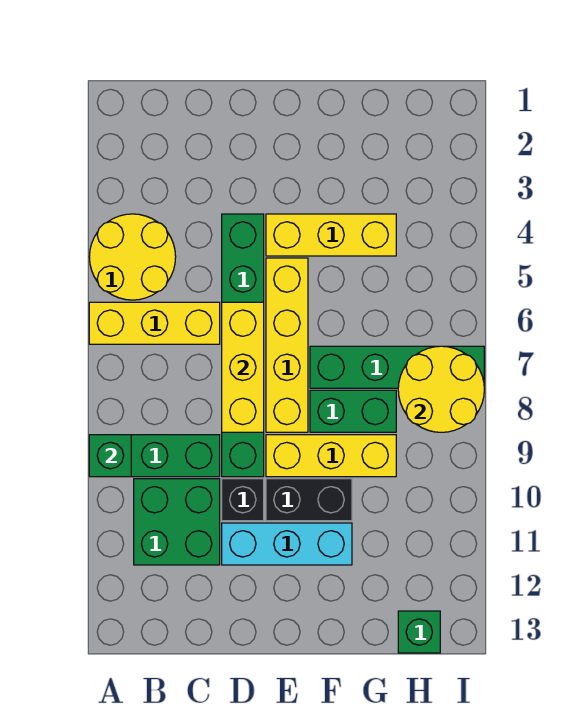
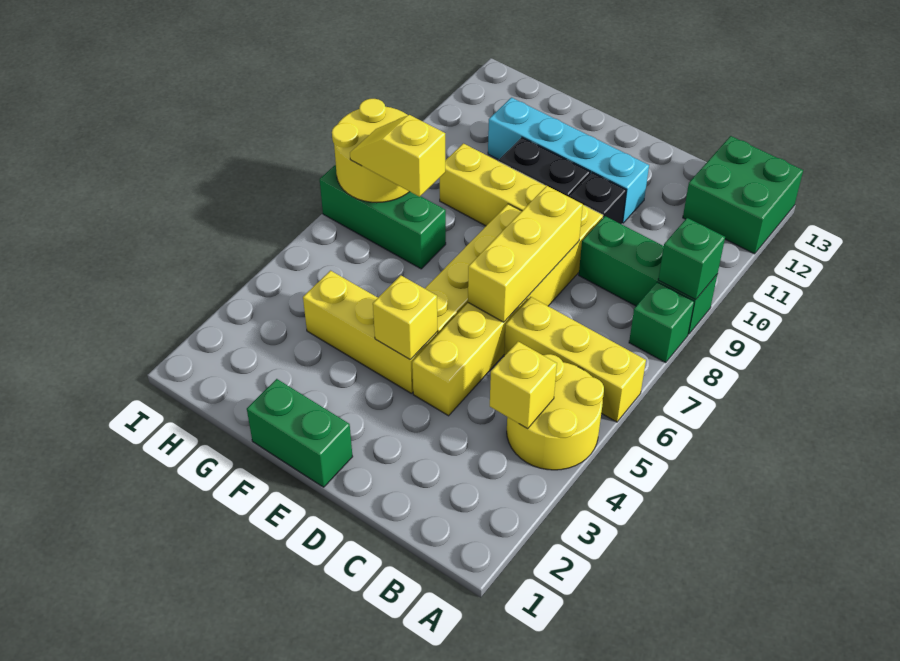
none -> yellow 1x1 brick [490,342,557,429]
green 2x2 brick [134,479,220,565] -> green 2x2 brick moved to [683,136,803,254]
green 1x6 brick [222,214,264,477] -> yellow 1x6 brick [412,205,603,416]
cyan 1x3 brick [222,523,352,565] -> cyan 1x4 brick [488,98,649,223]
none -> yellow 1x1 brick [373,275,437,360]
green 1x4 brick [310,346,484,388] -> green 1x3 brick [320,165,446,269]
green 1x2 brick [310,390,396,432] -> green 1x2 brick moved to [247,379,353,487]
none -> yellow 1x2 slope [350,115,445,197]
green 1x1 brick [398,611,440,653] -> green 1x1 brick moved to [629,282,694,363]

